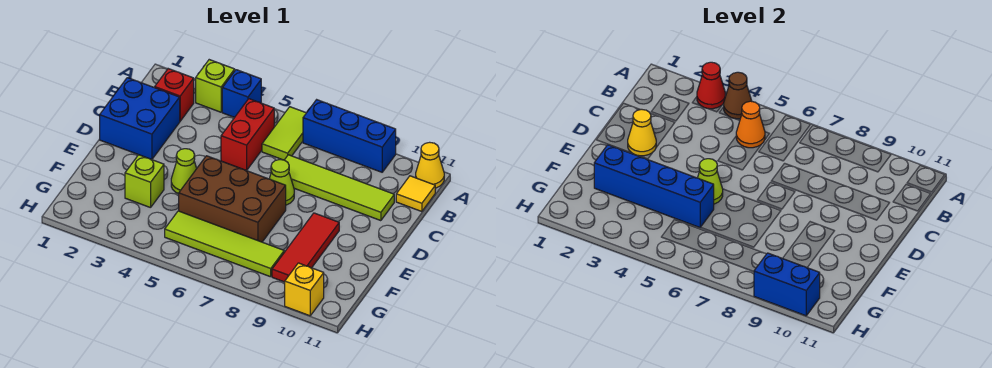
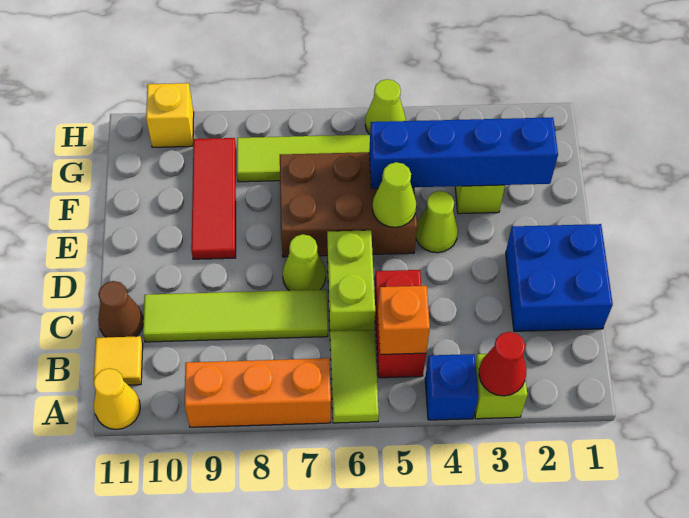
brown 1x1 cone [724,72,752,119] -> brown 1x1 cone moved to [98,281,143,337]
blue 1x3 brick [303,100,396,172] -> orange 1x3 brick [185,358,331,427]
red 1x1 brick [155,69,194,121] -> none
orange 1x1 cone [736,101,765,148] -> orange 1x1 brick [378,286,430,354]
none -> lime 1x2 brick [327,230,375,331]
yellow 1x1 cone [628,109,656,156] -> none
none -> lime 1x1 cone [365,79,406,135]
blue 1x2 brick [754,253,820,316] -> none

